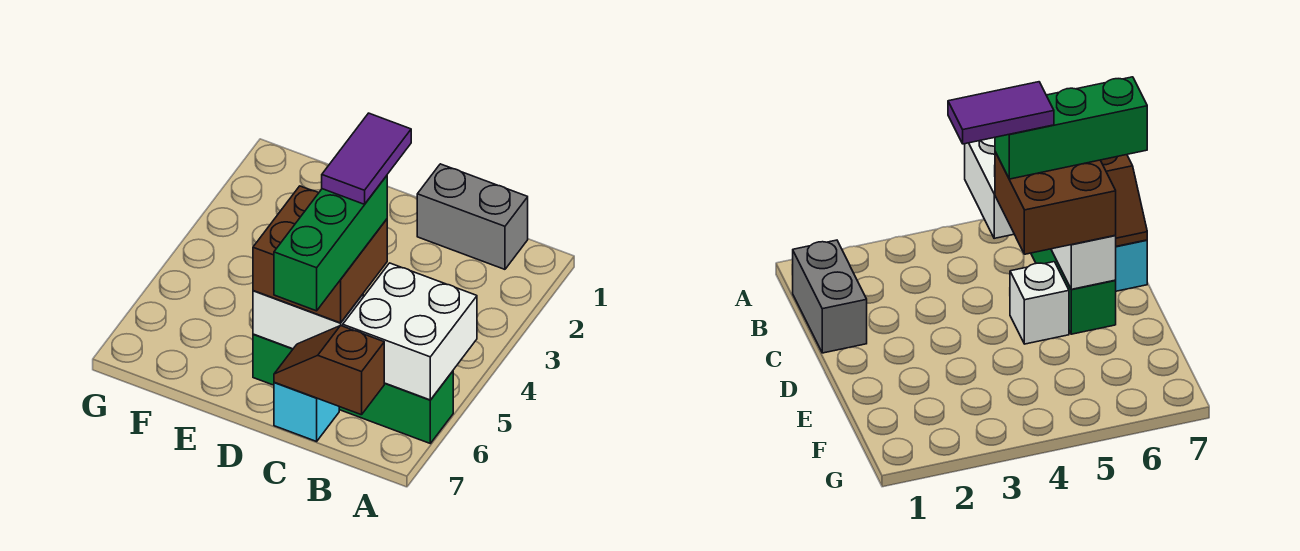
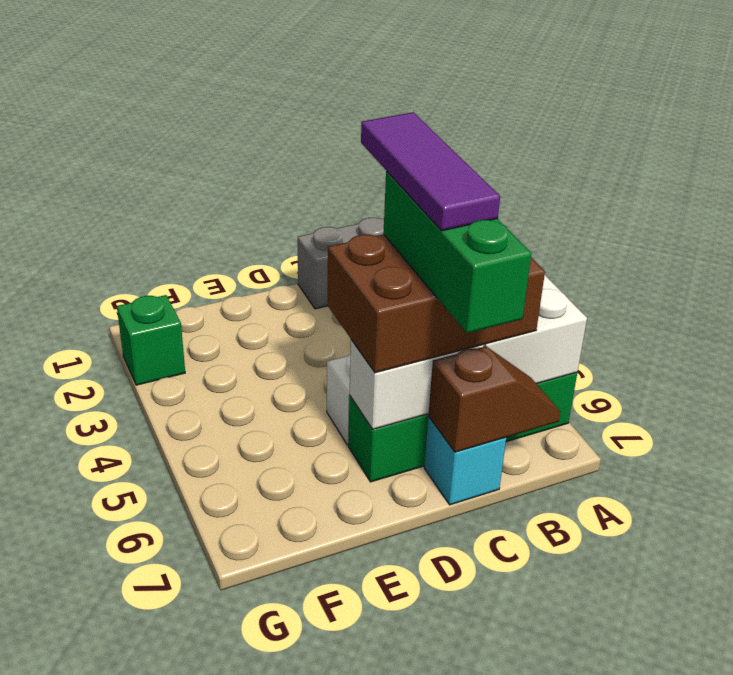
brown 1x2 slope [274,325,384,415] -> brown 1x2 slope turned to [428,346,560,452]
purple 1x2 tile [322,113,411,204] -> purple 1x3 tile [361,112,500,231]
brown 2x2 brick [253,186,387,323] -> brown 2x3 brick [327,235,545,373]
none -> green 1x1 brick [117,295,185,385]

